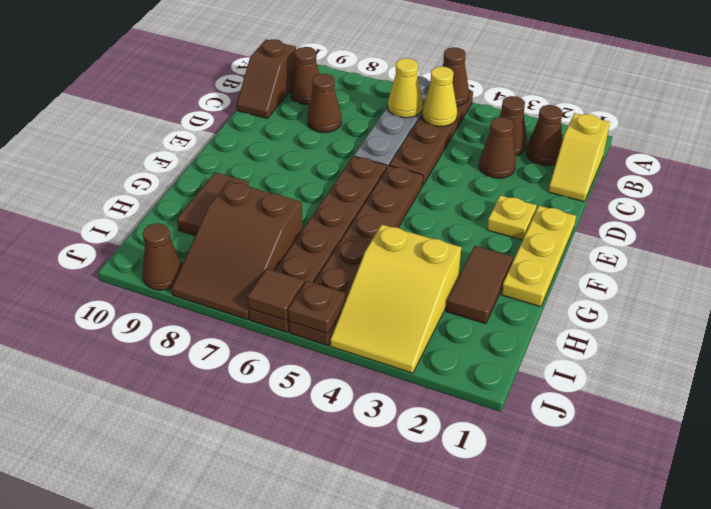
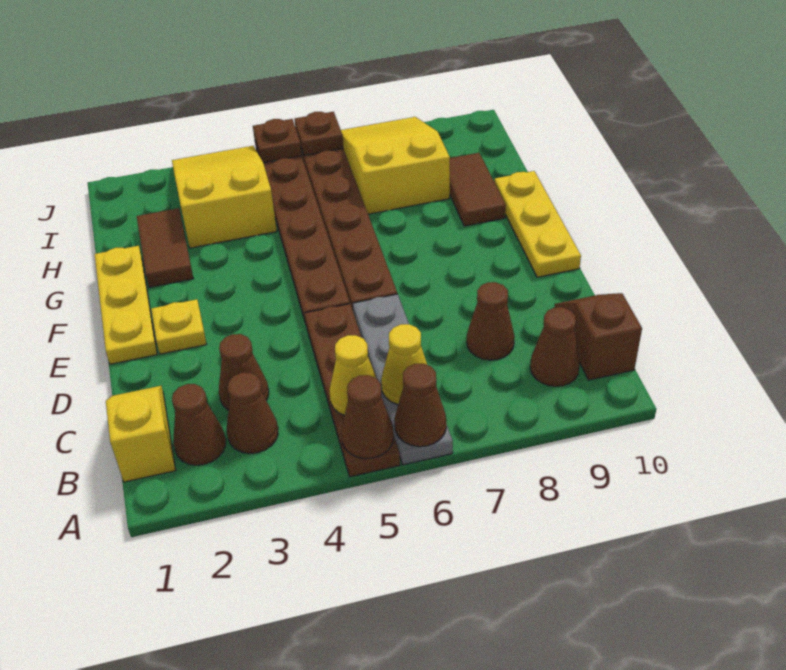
none -> yellow 1x3 plate [494,171,581,277]
brown 2x3 slope [172,181,303,320] -> yellow 2x3 slope [341,117,450,214]
brown 1x1 tile [247,269,305,320] -> brown 1x1 plate [295,112,343,155]
brown 1x1 cone [142,223,182,290] -> brown 1x1 cone moved to [394,364,446,447]

